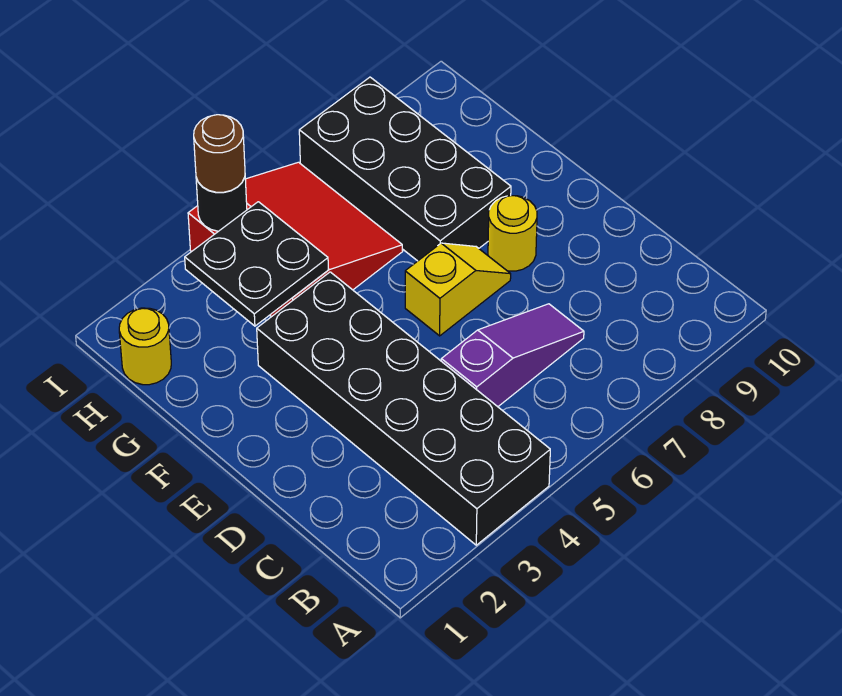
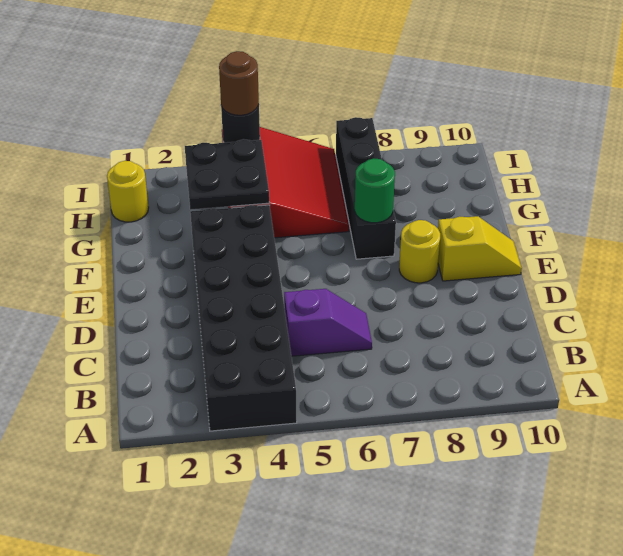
purple 1x3 slope [441,304,584,407] -> purple 1x2 slope [284,289,372,356]
yellow 1x2 slope [405,243,511,336] -> yellow 1x2 slope moved to [438,216,522,281]
black 2x4 brick [299,77,511,261] -> black 1x4 brick [336,117,396,259]
none -> green 1x1 round brick [355,158,395,223]

